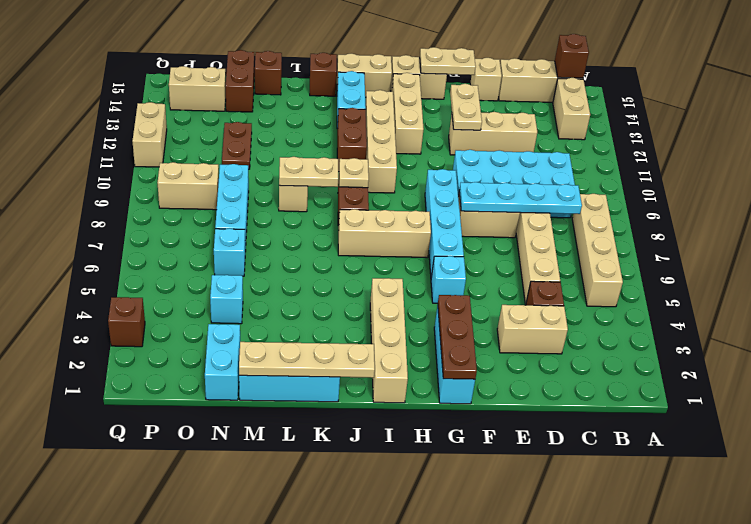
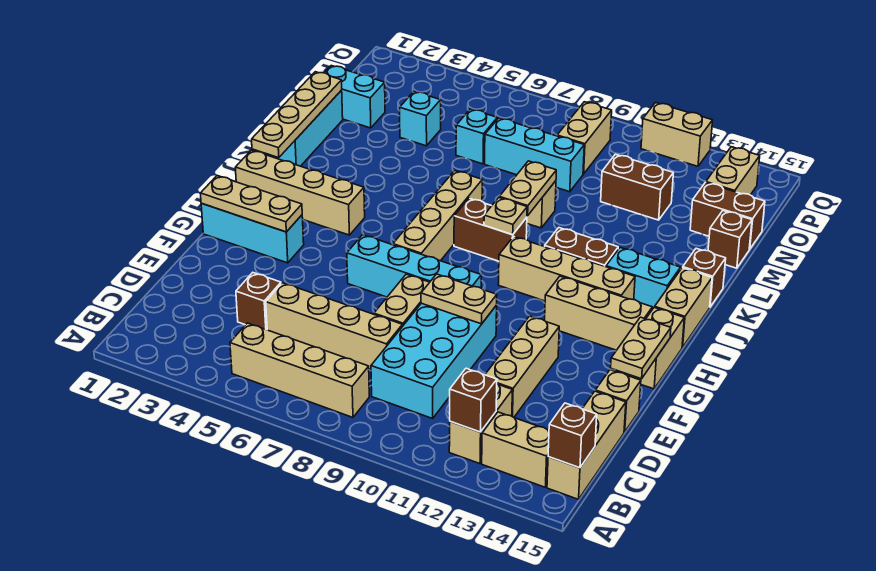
cyan 1x4 plate [459,182,582,214] -> none
tan 1x2 brick [497,305,568,354] -> tan 1x2 brick moved to [449,384,512,464]
tan 1x2 plate [450,84,482,130] -> tan 1x2 plate moved to [421,274,497,324]
brown 1x3 plate [438,295,477,379] -> tan 1x3 plate [200,176,302,232]
cyan 1x1 brick [431,256,466,303] -> none
tan 1x3 brick [338,209,431,258] -> tan 1x4 brick [393,171,482,261]
brown 1x2 plate [222,122,252,169] -> brown 1x2 brick [601,154,673,220]
brown 1x1 brick [108,297,145,347] -> brown 1x1 brick moved to [450,368,497,432]

